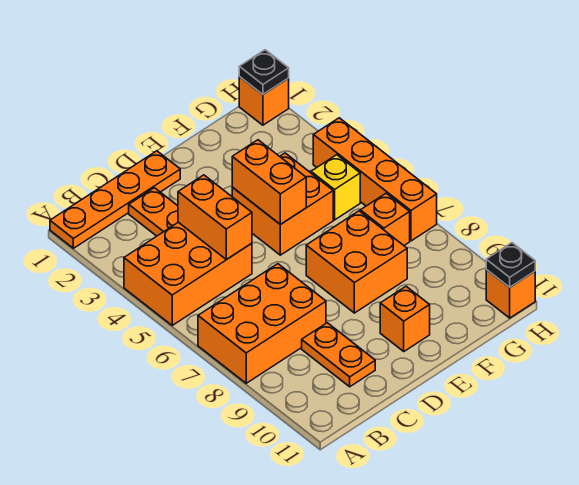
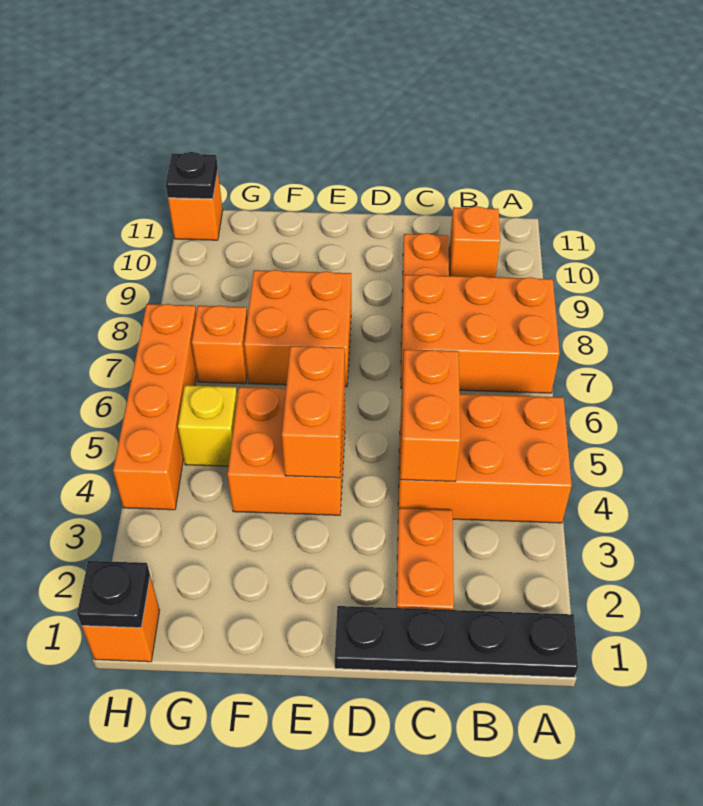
orange 1x4 plate [50,151,180,248] -> black 1x4 plate [335,606,578,677]
orange 1x1 brick [380,286,430,351] -> orange 1x1 brick moved to [449,206,500,277]

